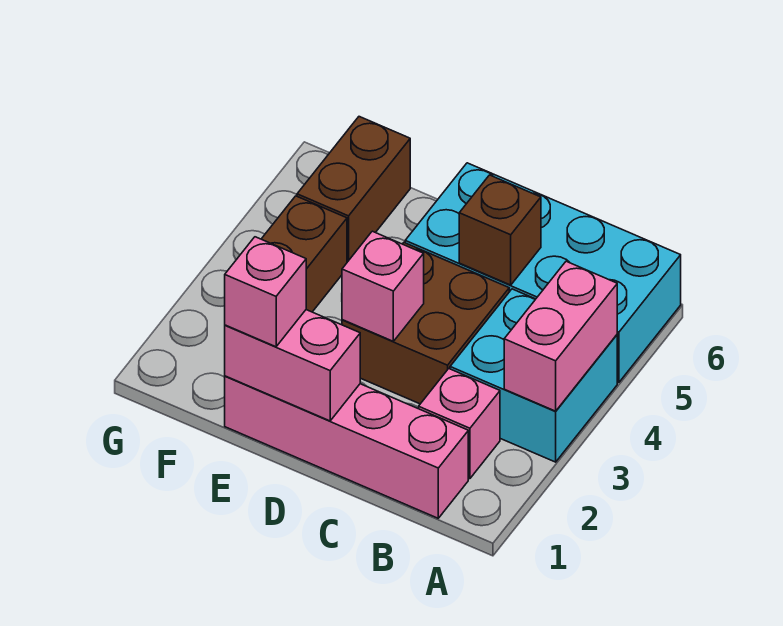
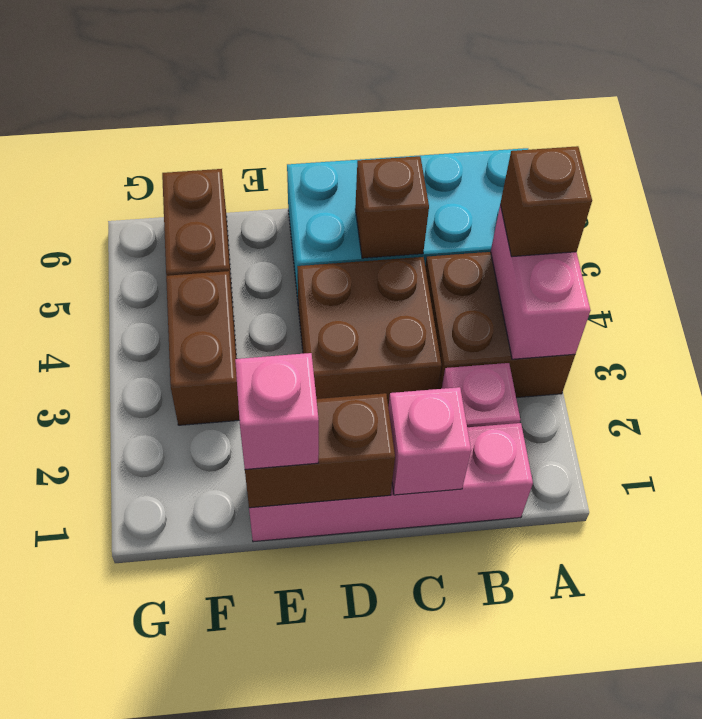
cyan 2x2 brick [450,289,617,462] -> brown 2x2 brick [425,252,575,398]
none -> brown 1x1 brick [500,146,592,257]
pink 1x2 brick [225,310,360,421] -> brown 1x2 brick [245,393,395,508]
pink 1x1 brick [342,231,424,341] -> pink 1x1 brick moved to [388,387,471,495]

